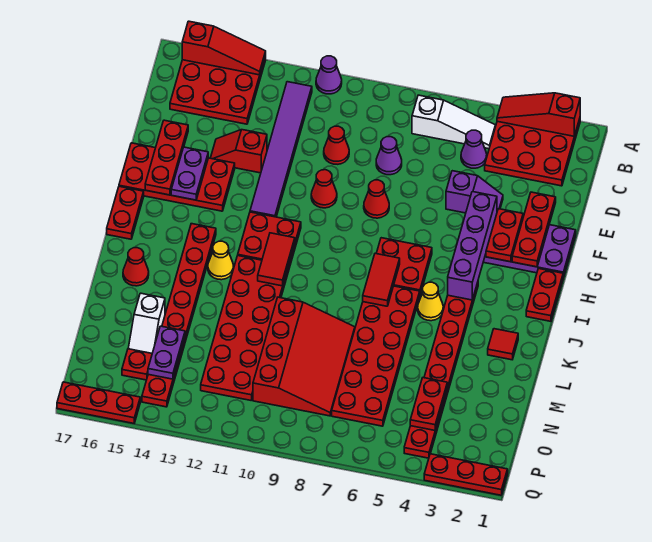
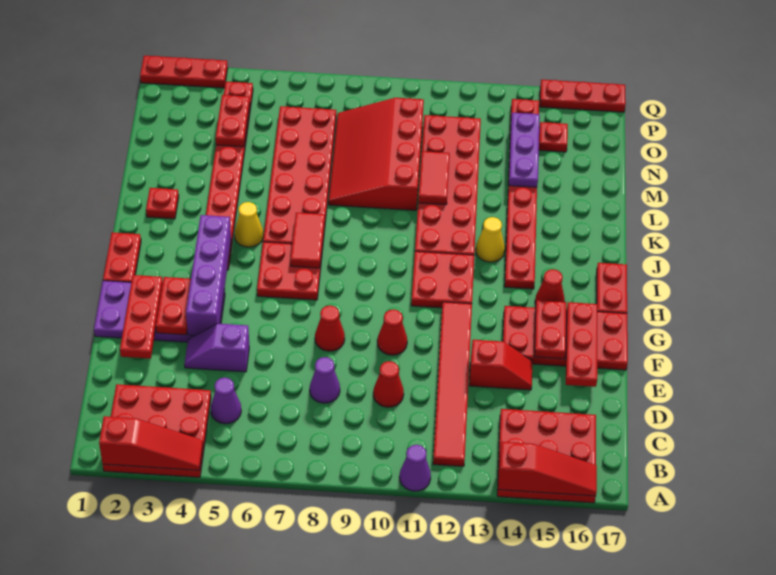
red 1x3 slope [182,21,266,75] -> red 1x3 slope turned to [498,442,597,496]
white 1x3 slope [412,95,495,149] -> none
purple 1x6 tile [250,82,312,217] -> red 1x6 tile [433,302,472,466]
purple 1x2 plate [171,147,208,200] -> red 1x2 plate [534,300,566,359]
red 1x2 tile [258,233,295,286] -> red 1x2 tile moved to [418,151,450,205]
red 1x1 tile [488,329,518,360] -> red 1x1 plate [146,188,179,219]
red 1x1 cone [123,248,149,286] -> red 1x1 cone moved to [535,269,565,305]
white 1x2 slope [128,293,165,353] -> none
purple 1x2 plate [148,326,185,379] -> purple 1x3 plate [509,113,540,187]

